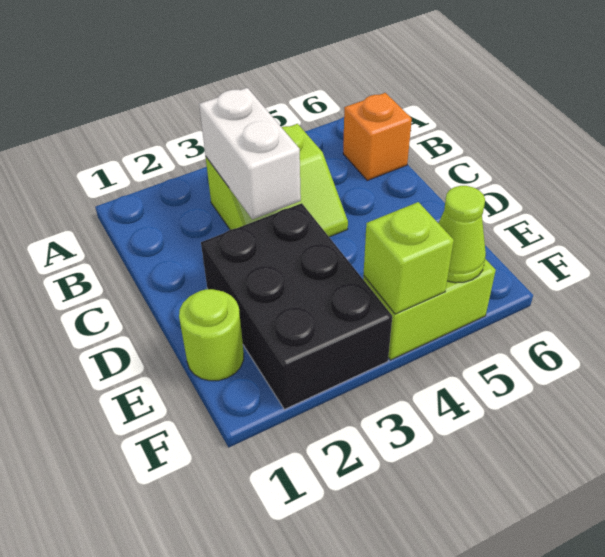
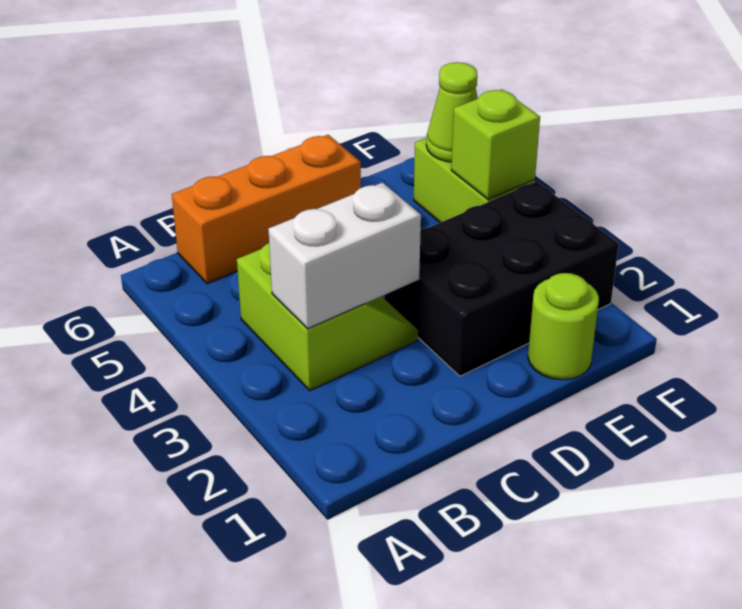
orange 1x1 brick [343,93,412,180] -> orange 1x3 brick [172,135,361,284]

